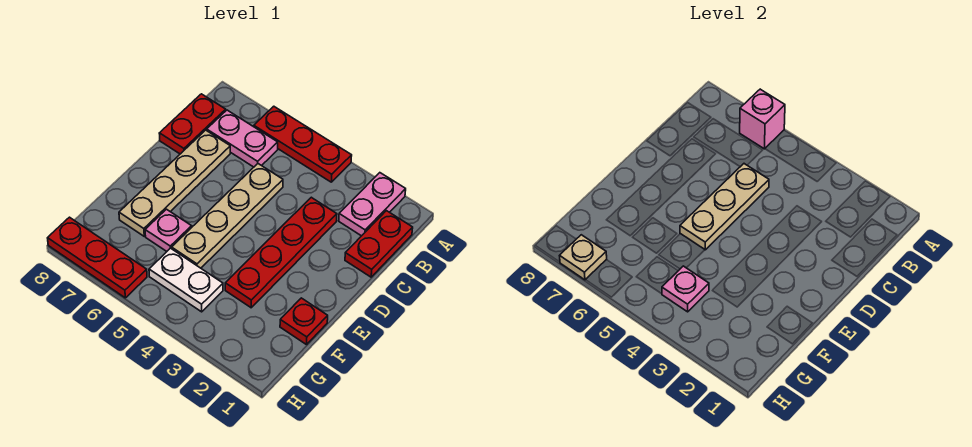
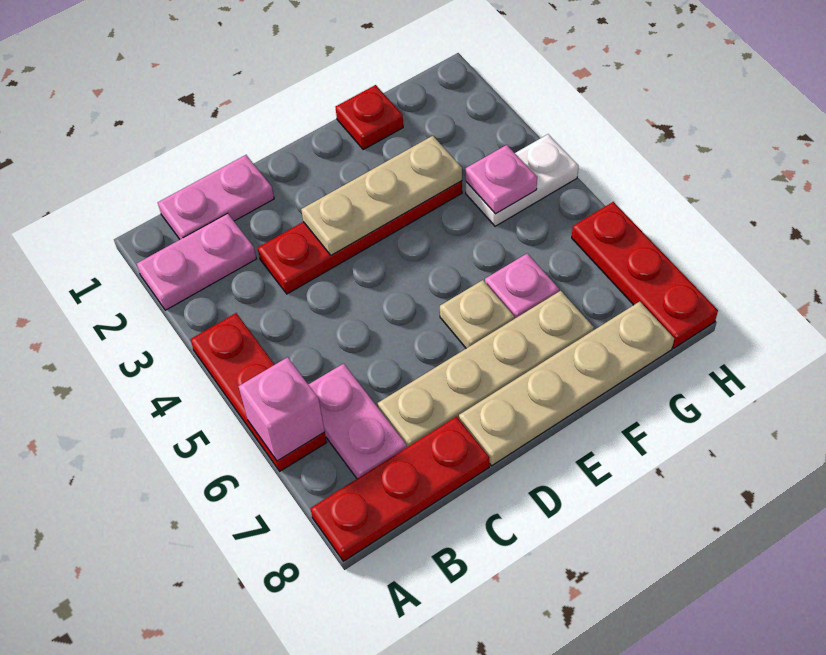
red 1x2 plate [345,211,413,277] -> pink 1x2 plate [158,155,274,239]
red 1x2 plate [159,94,226,154] -> red 1x3 plate [310,417,490,561]
tan 1x4 plate [172,164,283,268] -> tan 1x4 plate moved to [459,301,674,466]
tan 1x3 plate [680,164,769,250] -> tan 1x3 plate moved to [301,136,462,255]
white 1x2 plate [149,248,223,312] -> white 1x2 plate turned to [466,134,579,226]
tan 1x1 plate [560,235,607,280] -> tan 1x1 plate moved to [440,280,514,348]

